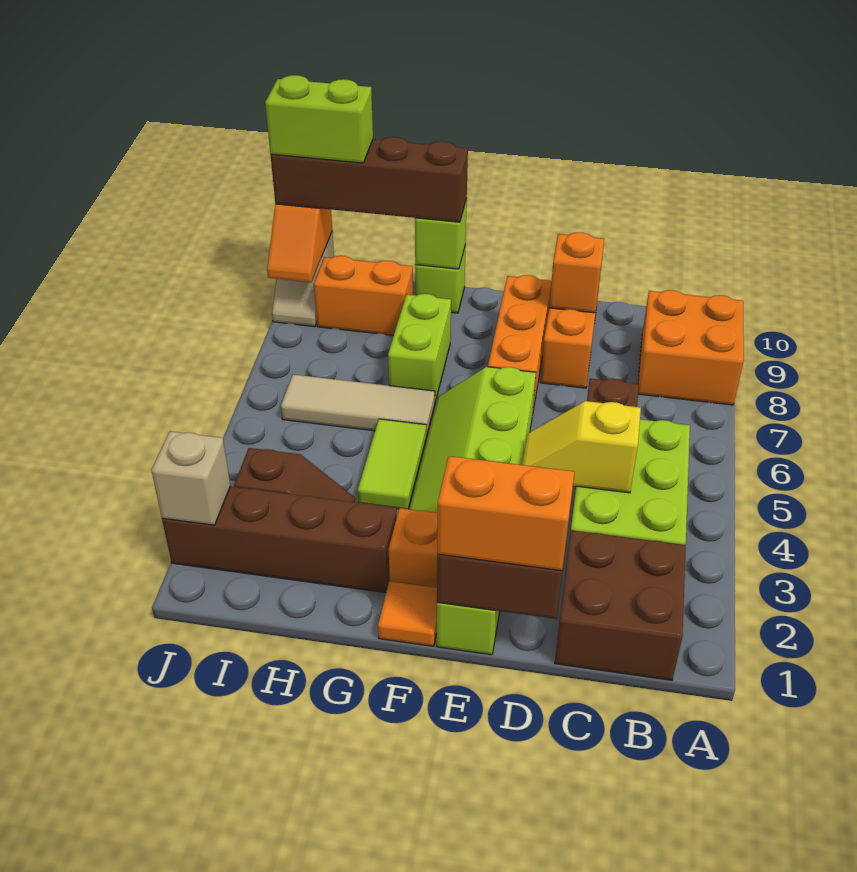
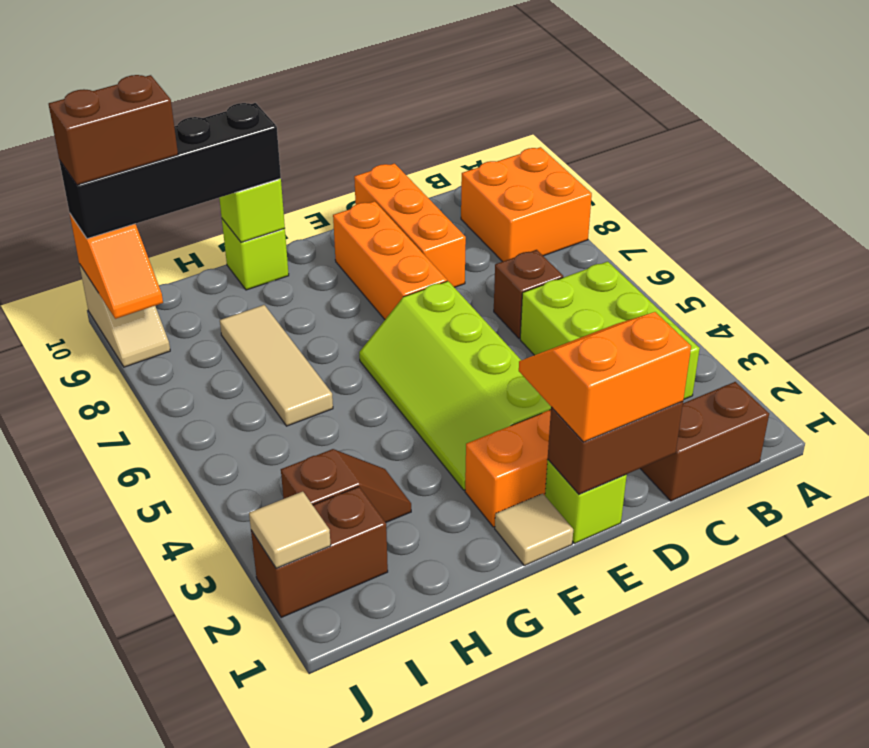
brown 2x2 brick [555,530,686,680] -> brown 1x2 brick [640,382,769,501]
yellow 1x2 slope [522,401,641,493] -> none
orange 1x1 brick [549,232,604,313] -> none
orange 1x1 tile [378,581,437,646] -> tan 1x1 tile [495,494,573,566]
brown 1x4 brick [162,486,397,593] -> brown 1x2 brick [251,487,388,617]
lime 1x2 tile [358,419,426,509] -> none
tan 1x3 tile [281,375,435,437] -> tan 1x3 tile turned to [220,305,333,426]
lime 1x2 brick [388,294,451,402] -> none
brown 1x4 brick [271,137,468,222] -> black 1x4 brick [59,103,281,239]
orange 1x2 brick [314,256,413,335] -> none
lime 1x2 brick [265,75,373,163] -> brown 1x2 brick [49,75,178,185]
tan 1x1 brick [151,431,230,525] -> tan 1x1 tile [249,491,331,568]

